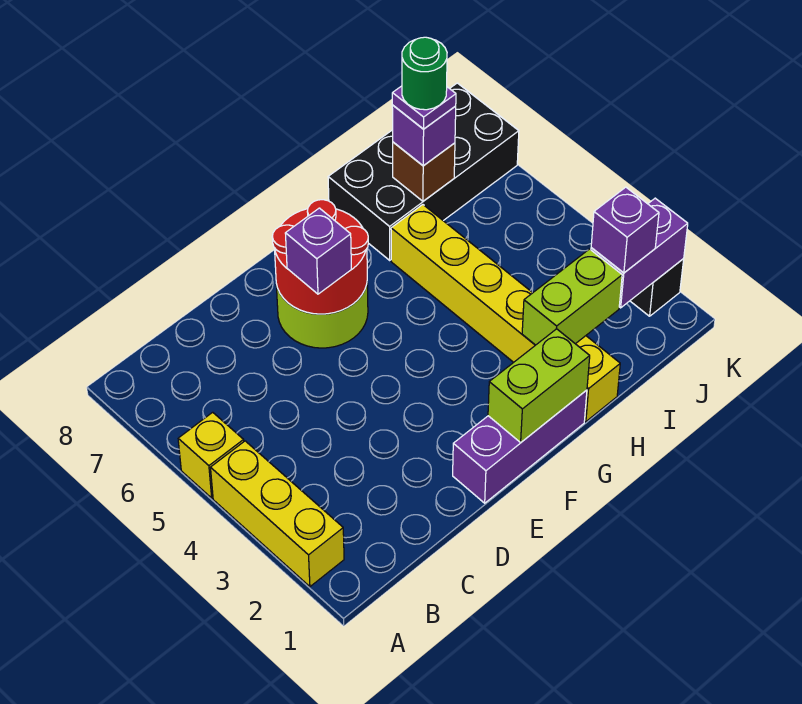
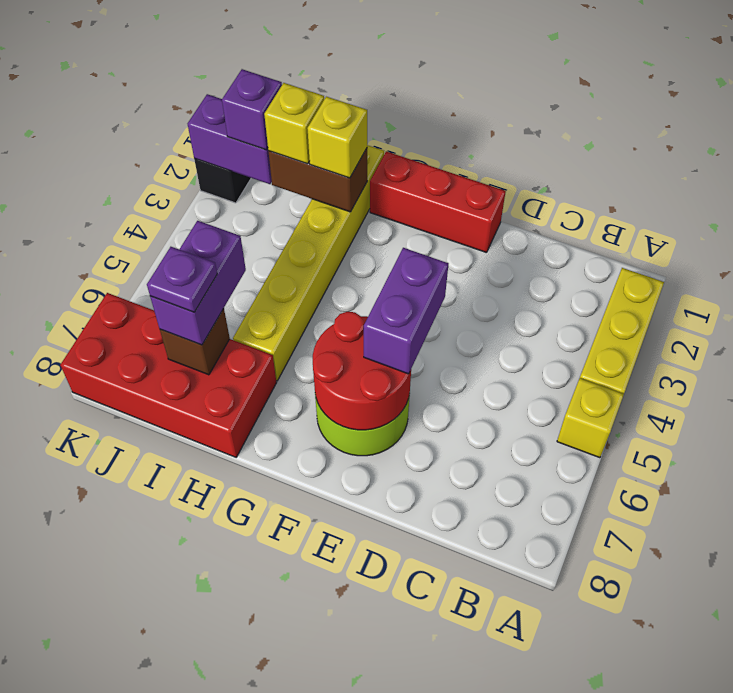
purple 1x3 brick [453,390,587,503] -> red 1x3 brick [370,151,506,253]
purple 1x1 brick [285,208,351,294] -> purple 1x2 brick [364,248,448,374]
lime 1x2 brick [488,329,590,442] -> none
lime 1x2 brick [522,249,622,345] -> brown 1x2 brick [268,148,367,212]
none -> yellow 1x1 brick [307,97,367,178]
black 2x4 brick [328,83,519,260] -> red 2x4 brick [60,293,277,457]
none -> yellow 1x1 brick [264,83,324,164]
purple 1x1 brick [392,105,456,166] -> purple 1x2 brick [150,221,246,345]
green 1x1 round brick [402,37,447,110] -> none

